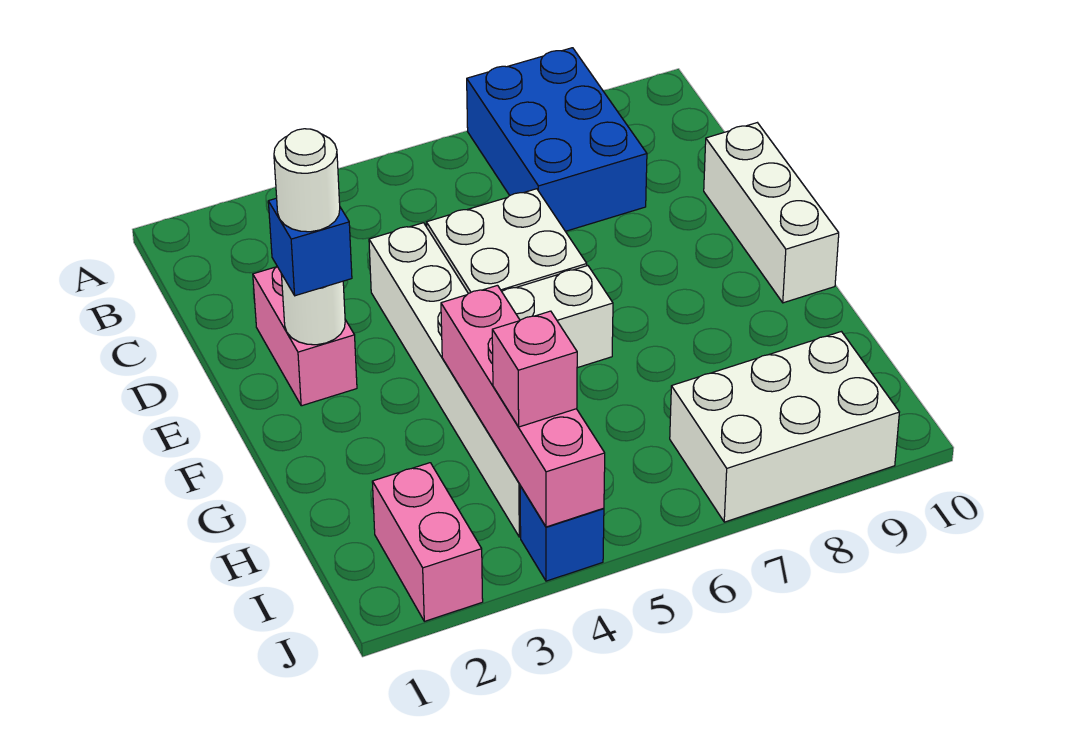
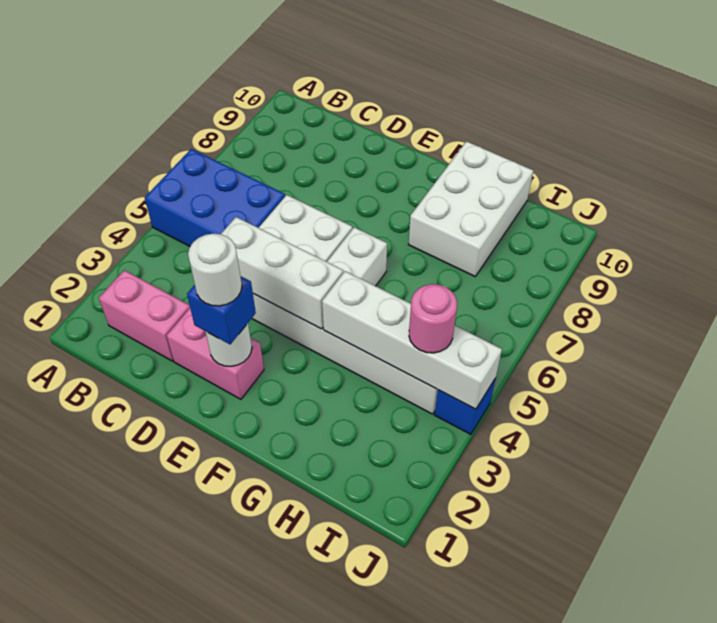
blue 2x3 brick [467,48,647,231] -> blue 2x3 brick moved to [145,149,285,246]
white 1x3 brick [704,123,839,303] -> white 1x3 brick moved to [221,217,343,329]
pink 1x4 brick [441,285,605,527] -> white 1x4 brick [322,271,502,409]
pink 1x2 brick [372,463,483,621] -> pink 1x2 brick moved to [99,270,190,361]
pink 1x1 brick [492,311,577,427] -> pink 1x1 round brick [409,284,457,353]
white 2x3 brick [670,332,899,522] -> white 2x3 brick moved to [408,141,533,276]

